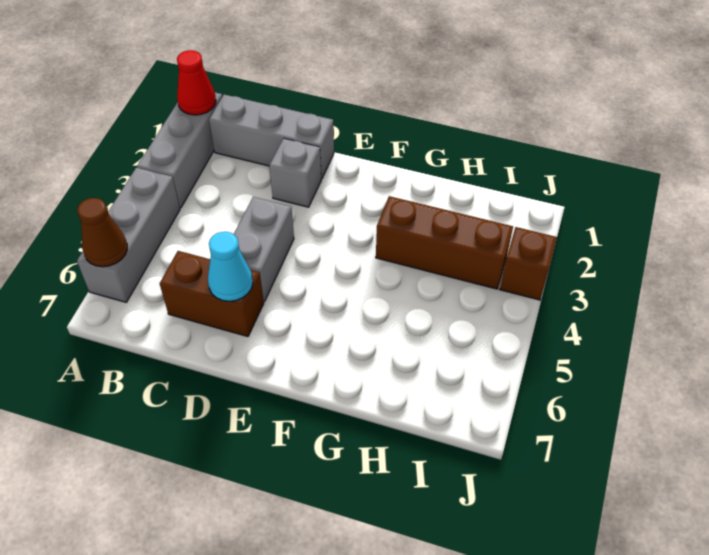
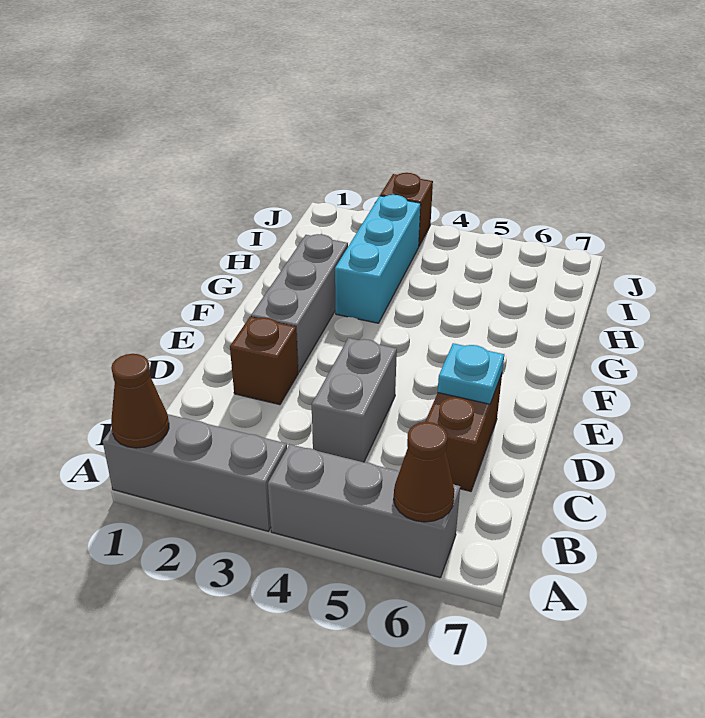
red 1x1 cone [177,50,216,115] -> brown 1x1 cone [111,354,169,448]
grey 1x3 brick [209,95,334,179] -> grey 1x3 brick moved to [251,234,348,372]
grey 1x1 brick [269,138,321,207] -> brown 1x1 brick [230,317,298,405]
grey 1x2 brick [234,197,294,302] -> grey 1x2 brick turned to [312,338,397,462]
cyan 1x1 cone [208,232,253,301] -> cyan 1x1 plate [438,343,504,404]
brown 1x3 brick [376,196,513,289] -> cyan 1x3 brick [335,195,421,323]

